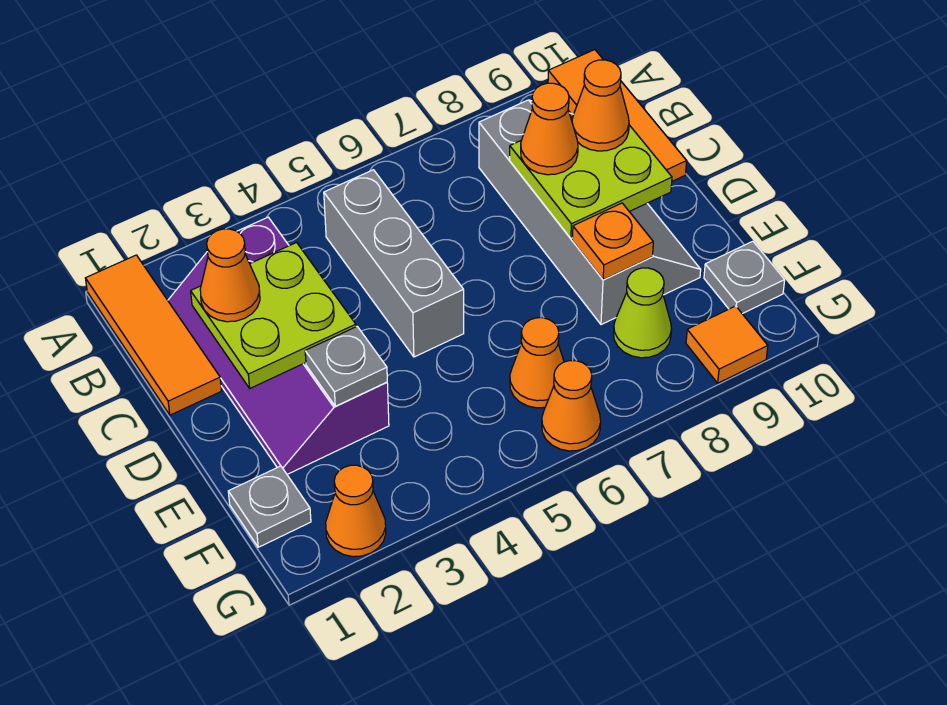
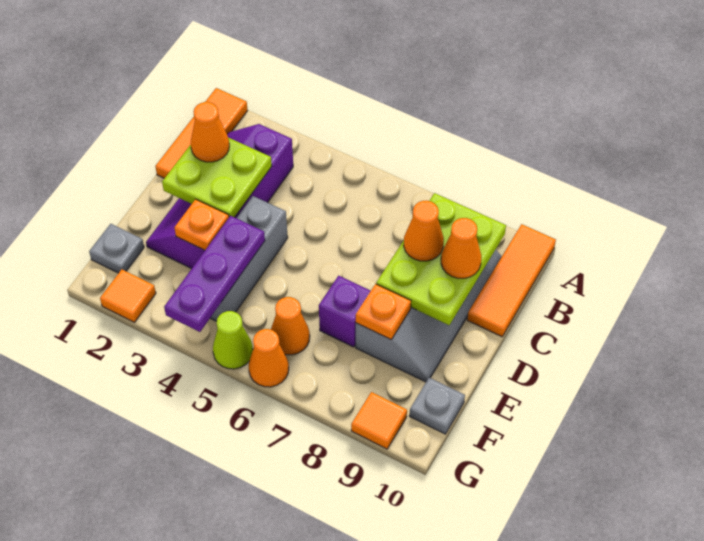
grey 1x3 brick [324,170,464,357] -> grey 1x3 brick moved to [211,196,288,321]
lime 2x2 plate [510,117,672,239] -> lime 2x3 plate [376,193,506,325]
grey 1x1 plate [305,327,387,406] -> orange 1x1 plate [174,199,229,250]
none -> purple 1x3 plate [164,216,265,332]
none -> purple 1x1 brick [319,276,370,347]
lime 1x1 cone [613,268,672,358] -> lime 1x1 cone moved to [213,311,253,369]
orange 1x1 cone [326,465,386,557] -> orange 1x1 tile [100,269,156,322]

